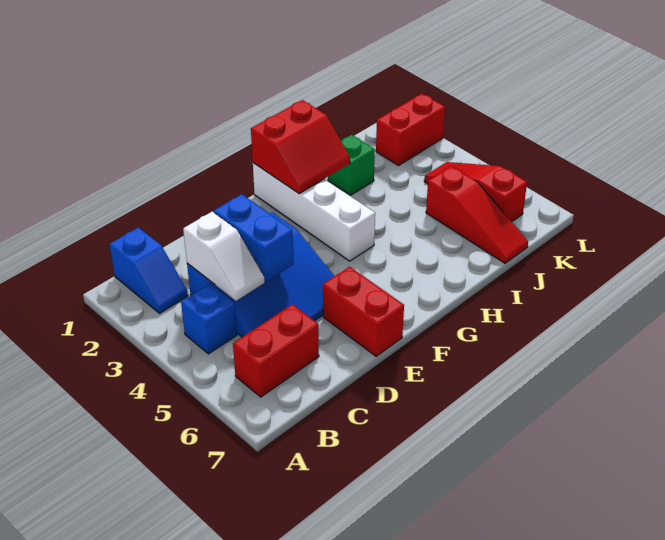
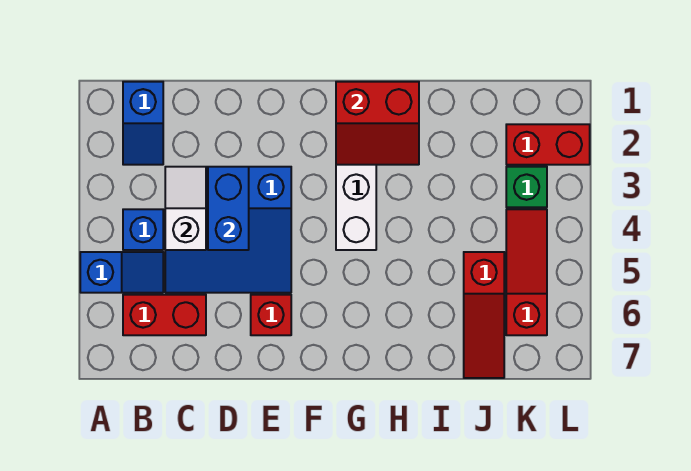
none -> blue 1x2 slope [80,252,163,293]
white 1x2 slope [183,212,265,301] -> white 1x2 slope turned to [165,167,206,250]
red 1x2 brick [323,267,404,356] -> red 1x1 brick [251,295,291,335]
green 1x1 brick [328,135,375,195] -> green 1x1 brick moved to [506,167,547,207]

